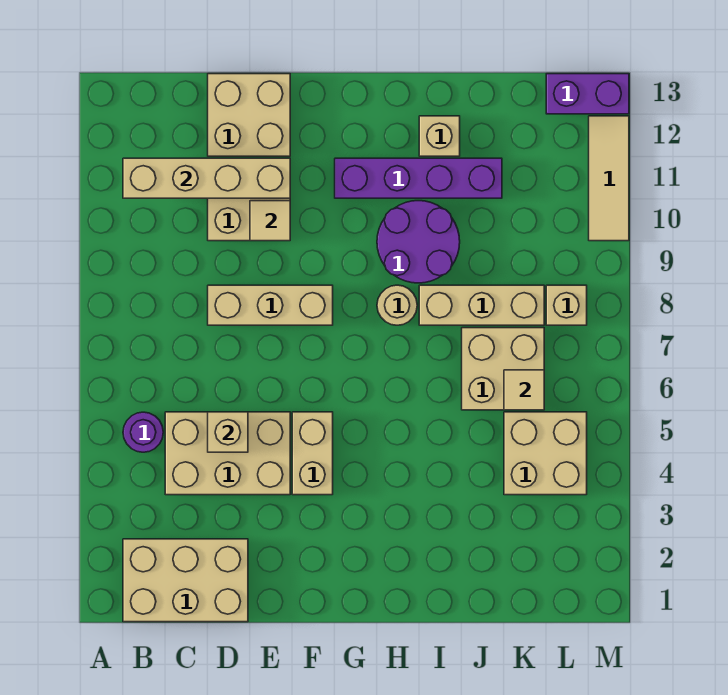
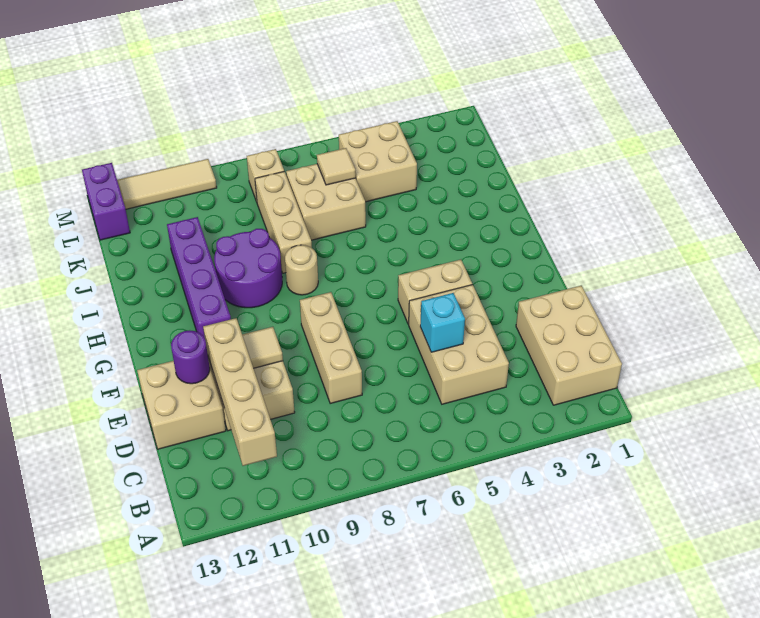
purple 1x1 round brick [123,412,163,452] -> purple 1x1 round brick moved to [171,330,210,384]
tan 1x1 brick [208,412,248,452] -> cyan 1x1 brick [420,293,465,352]
tan 1x1 brick [419,116,460,156] -> none

